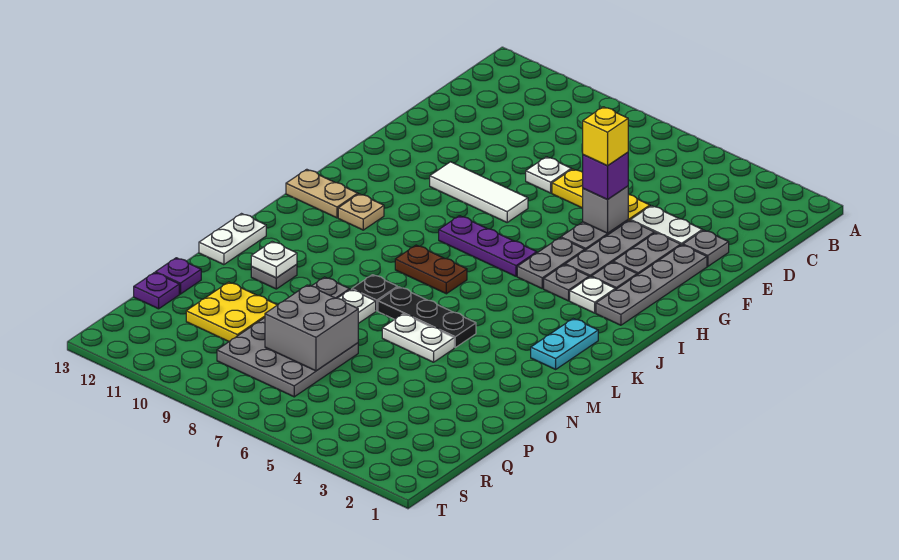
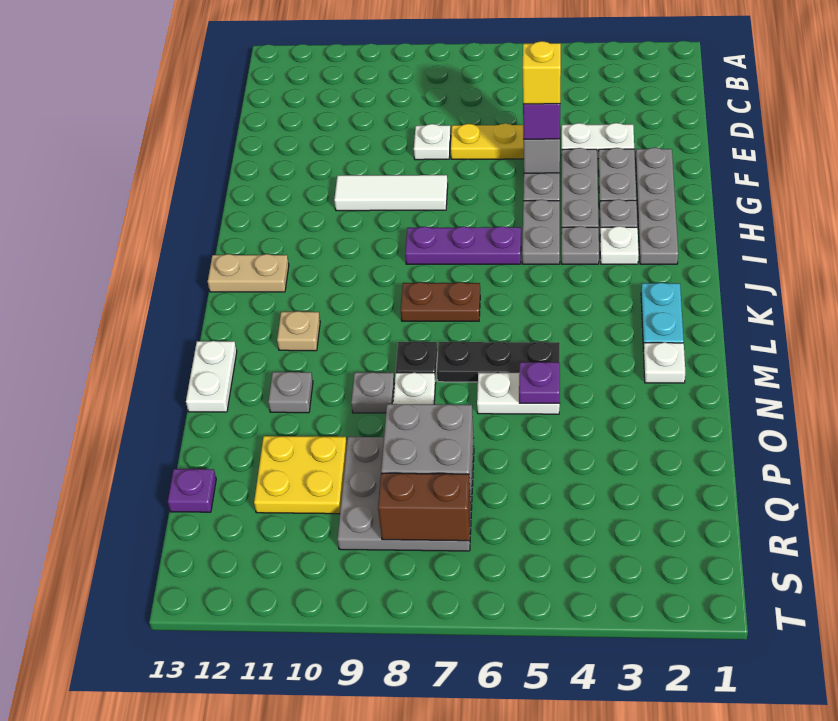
grey 1x1 plate [683,230,729,266] -> none
tan 1x1 plate [338,194,384,230] -> tan 1x1 plate moved to [277,311,320,351]
white 1x1 plate [251,242,297,278] -> white 1x1 plate moved to [643,342,685,383]
purple 1x1 plate [156,258,201,294] -> purple 1x1 plate moved to [519,362,560,403]
none -> brown 1x2 brick [378,473,471,541]

